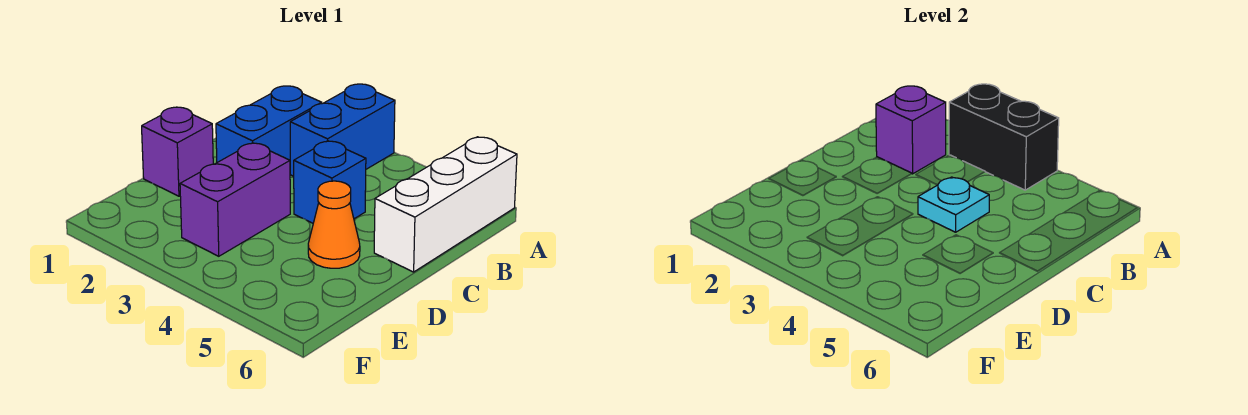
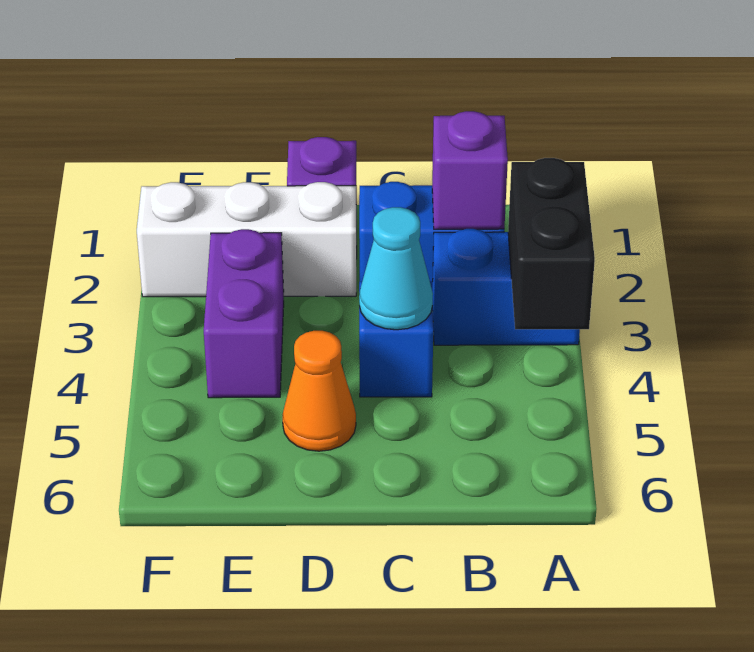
white 1x3 brick [374,137,517,272] -> white 1x3 brick moved to [137,182,357,297]
cyan 1x1 plate [918,177,989,232] -> cyan 1x1 cone [359,207,433,330]
purple 1x2 brick [180,143,290,256] -> purple 1x2 brick turned to [204,229,284,398]

